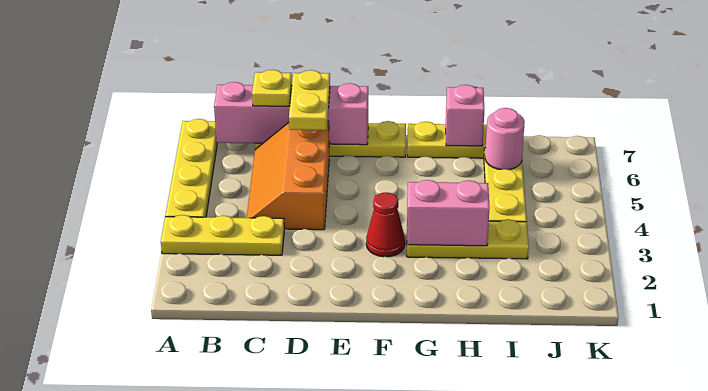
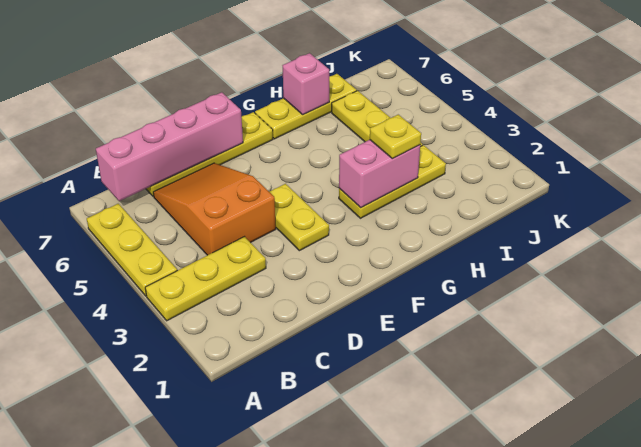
yellow 1x4 plate [165,119,217,217] -> yellow 1x3 plate [87,204,177,296]
orange 2x3 slope [247,121,329,230] -> orange 2x3 slope turned to [153,163,276,255]
yellow 1x1 plate [252,70,292,106] -> yellow 1x1 plate moved to [370,115,421,159]
yellow 1x2 plate [289,70,330,130] -> yellow 1x2 plate moved to [270,184,329,251]
red 1x1 cone [366,192,405,257] -> none
pink 1x1 round brick [485,108,525,170] -> none

